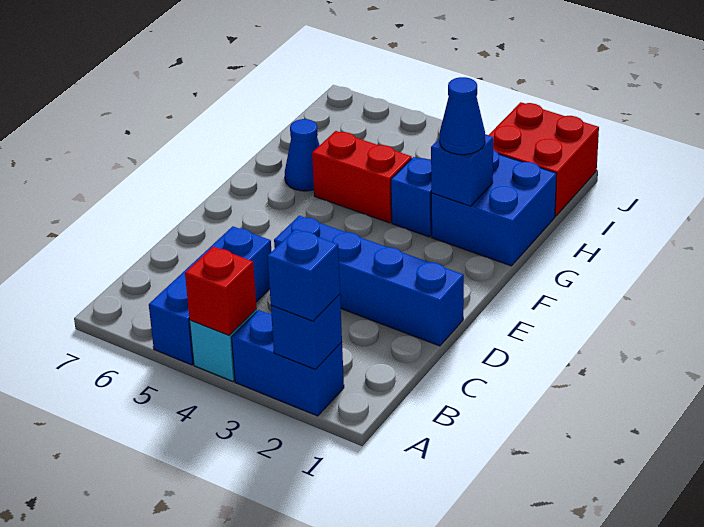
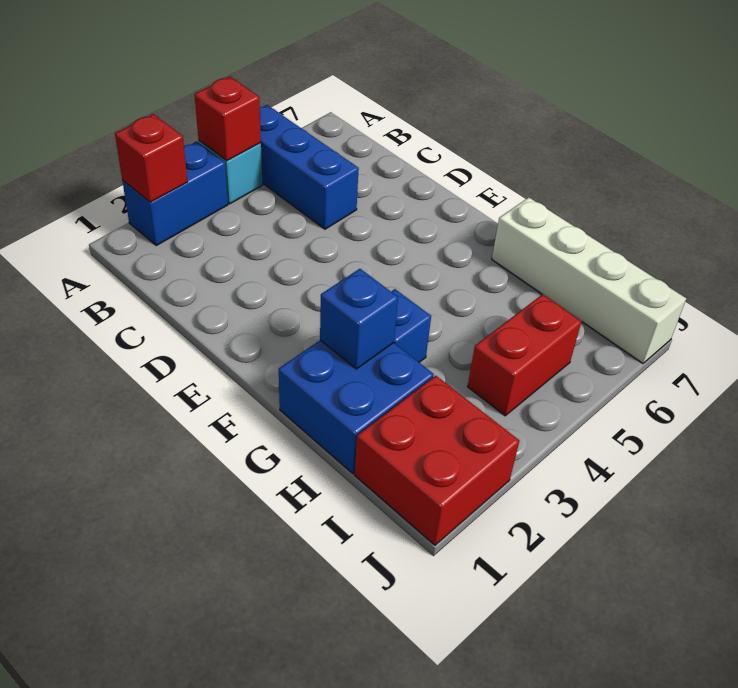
blue 1x1 brick [271,294,342,369] -> red 1x1 brick [115,114,187,202]
blue 1x1 brick [268,229,340,321] -> none
blue 1x4 brick [274,216,464,346] -> none
blue 1x1 cone [440,77,485,155] -> none
red 1x2 brick [312,131,412,223] -> red 1x2 brick moved to [468,294,582,416]
blue 1x1 cone [285,119,320,191] -> none
none -> white 1x4 brick [492,198,686,363]

